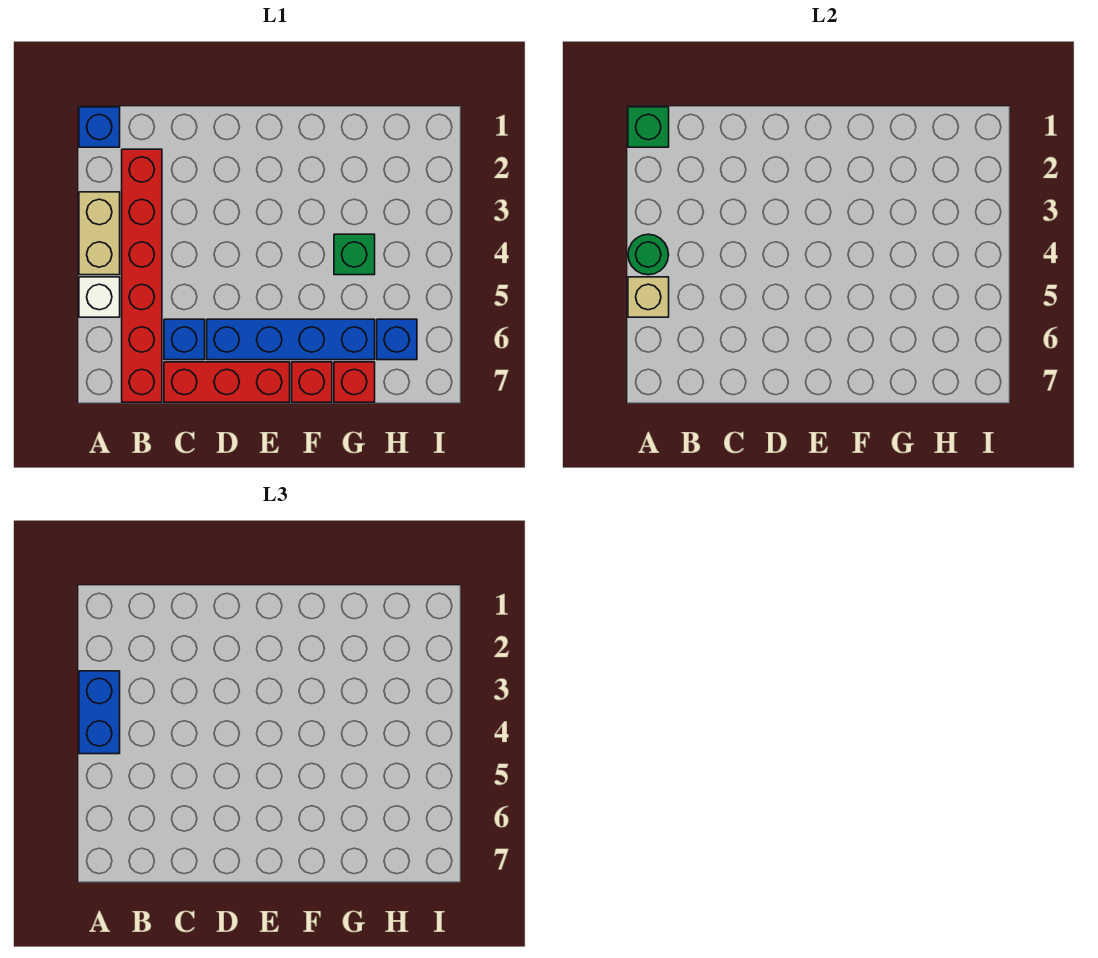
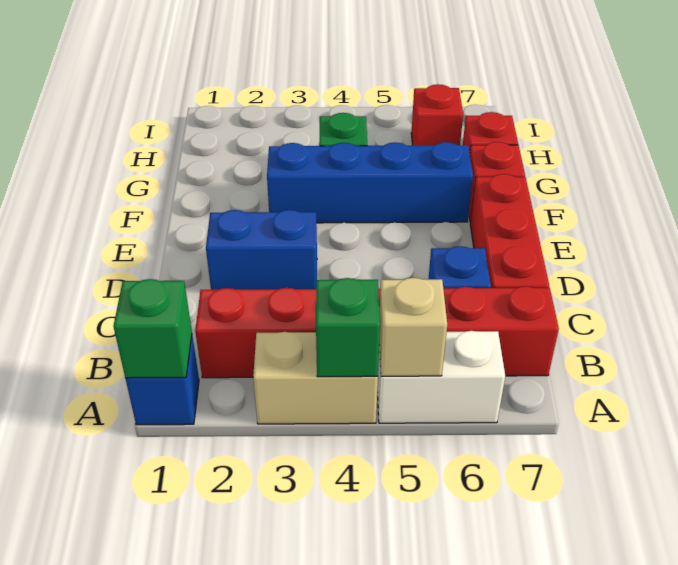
blue 1x2 brick [79,671,120,754] -> blue 1x2 brick moved to [206,210,317,290]
green 1x1 round brick [628,234,669,275] -> green 1x1 brick [316,278,380,377]
white 1x1 brick [79,277,120,317] -> white 1x2 brick [377,331,505,423]
blue 1x4 brick [207,319,375,360] -> blue 1x4 brick turned to [267,142,473,223]
blue 1x1 brick [377,319,417,360] -> red 1x1 brick [411,84,463,146]

